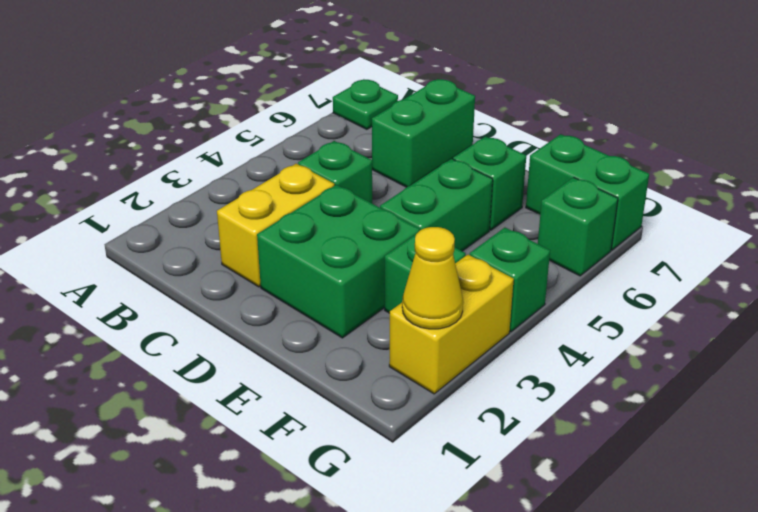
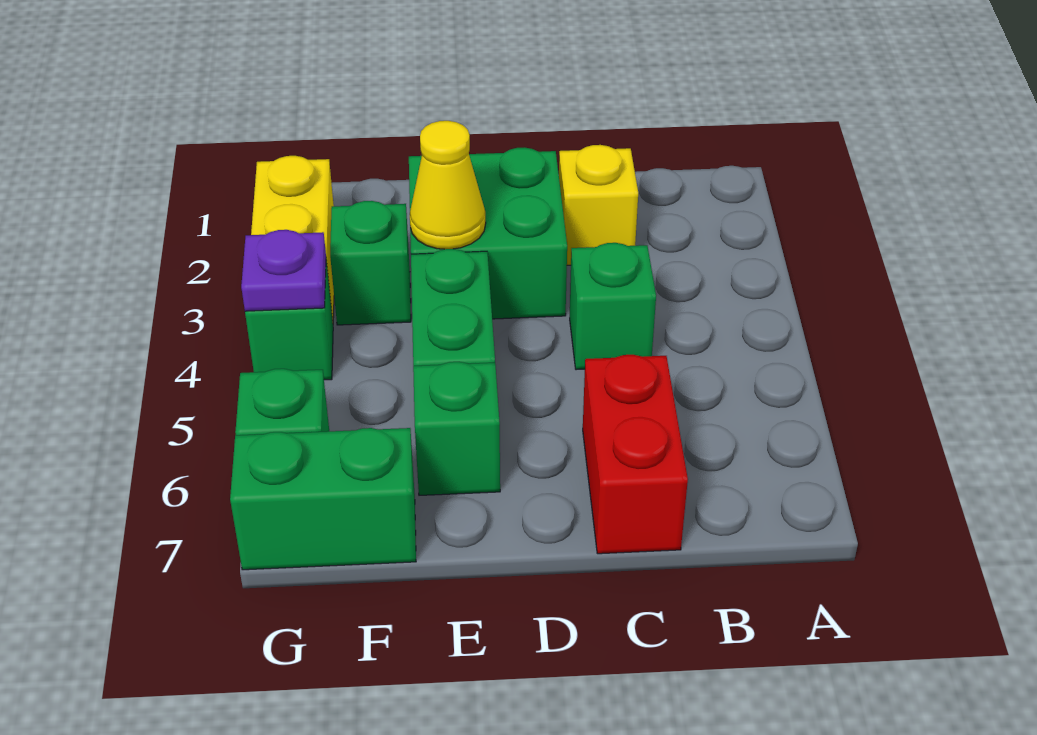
green 1x1 plate [333,80,398,129] -> none
yellow 1x2 brick [217,164,334,287] -> yellow 1x1 brick [559,145,638,265]
green 1x2 brick [372,79,475,187] -> red 1x2 brick [583,355,688,554]
yellow 1x1 cone [402,227,463,329] -> yellow 1x1 cone moved to [410,121,486,249]
none -> purple 1x1 plate [241,230,326,311]

